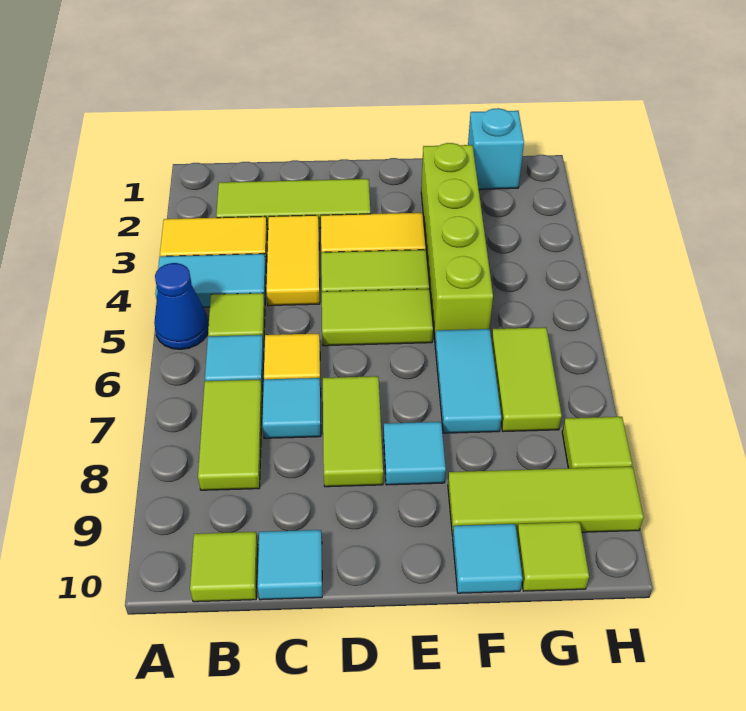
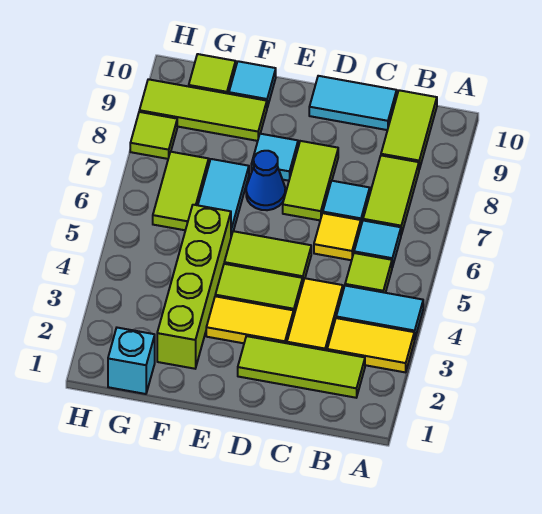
blue 1x1 cone [154,263,209,349] -> blue 1x1 cone moved to [246,151,285,210]
lime 1x1 tile [190,532,258,602] -> lime 1x2 tile [381,90,437,169]
cyan 1x1 tile [257,530,322,600] -> cyan 1x2 tile [309,76,397,130]

